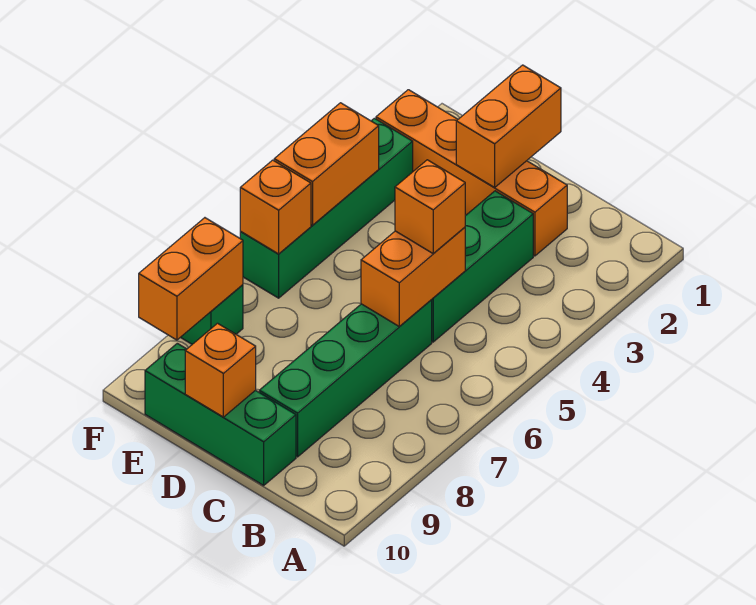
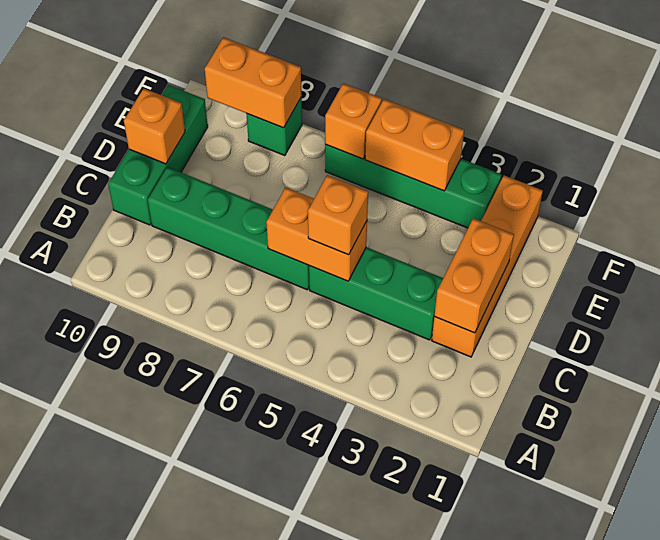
orange 1x2 brick [456,65,561,187] -> orange 1x2 brick turned to [434,218,514,333]

